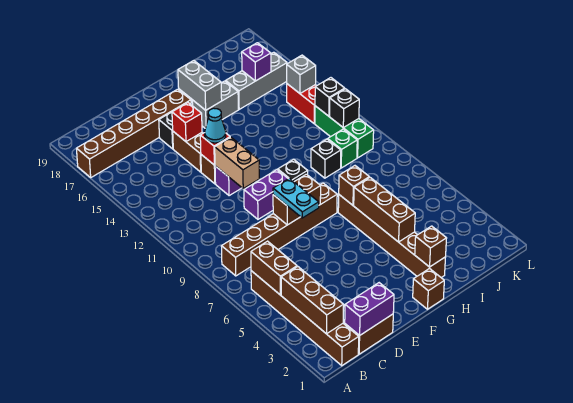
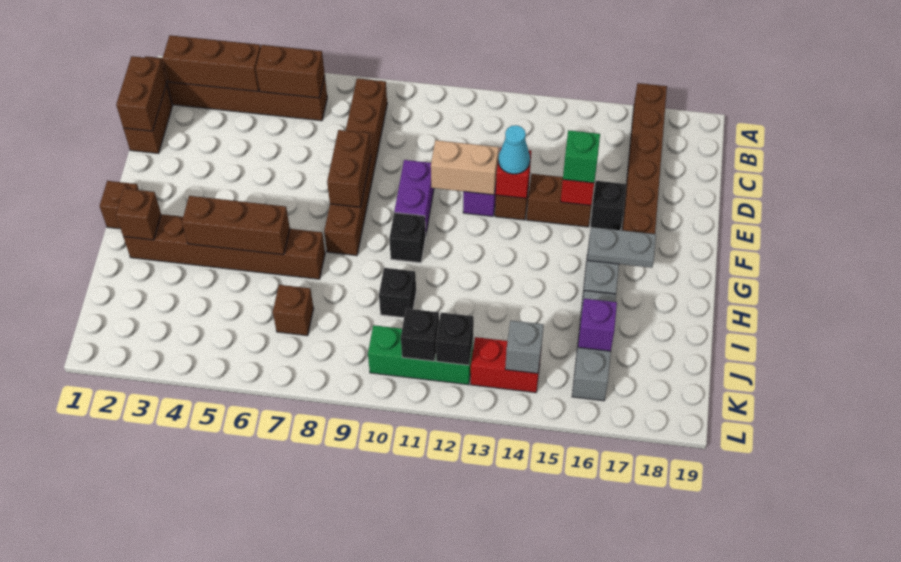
purple 1x2 brick [345,283,394,336] -> brown 1x2 brick [116,56,167,131]
cyan 1x2 plate [273,178,319,218] -> none
grey 1x2 brick [178,61,222,110] -> grey 1x2 plate [587,227,656,268]
brown 1x1 brick [339,166,369,205] -> brown 1x1 brick moved to [273,285,314,336]
green 1x1 brick [328,129,357,168] -> green 1x1 brick moved to [563,130,600,183]

